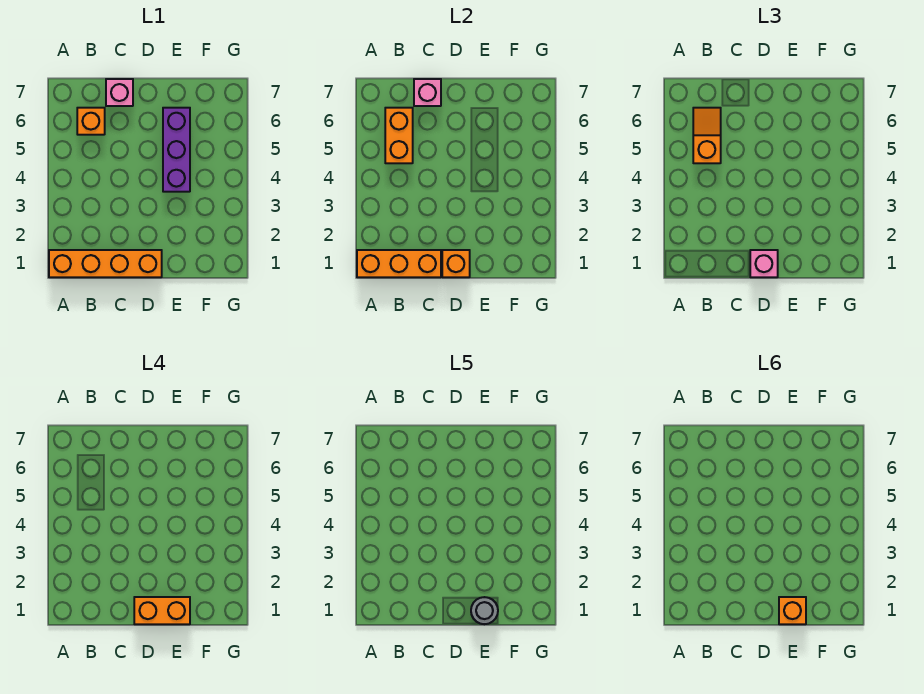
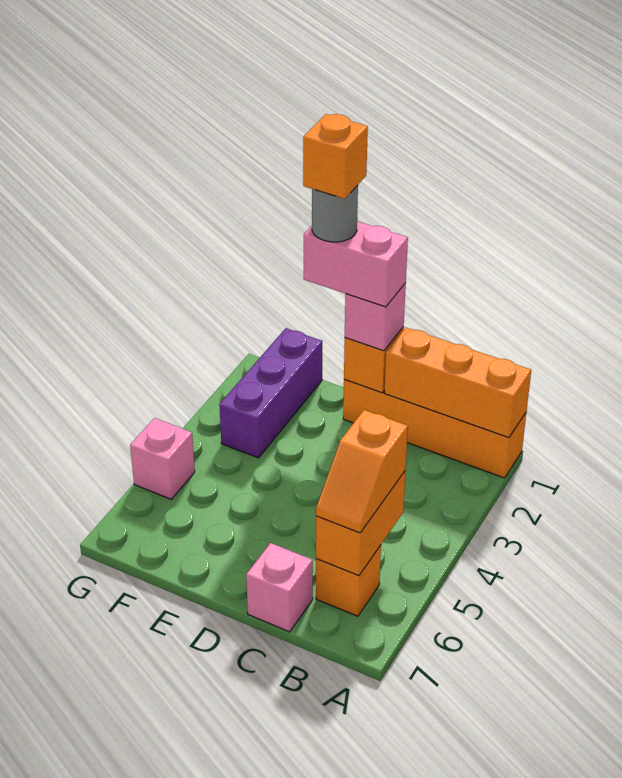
pink 1x1 brick [414,79,441,106] -> pink 1x1 brick moved to [130,418,195,499]
orange 1x2 brick [134,597,190,624] -> pink 1x2 brick [304,221,408,307]
purple 1x3 brick [163,108,190,192] -> purple 1x3 brick moved to [219,328,322,458]

